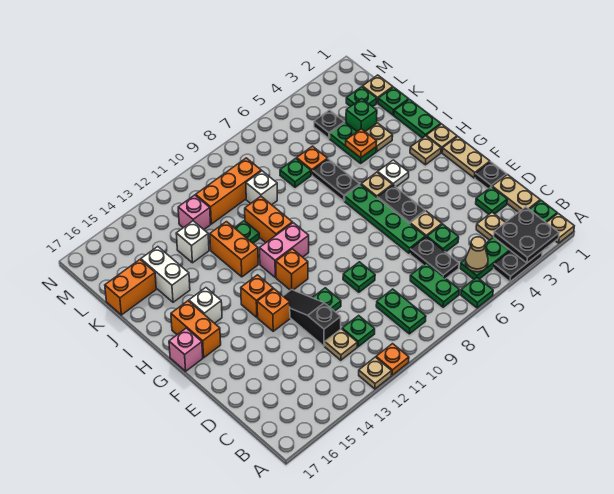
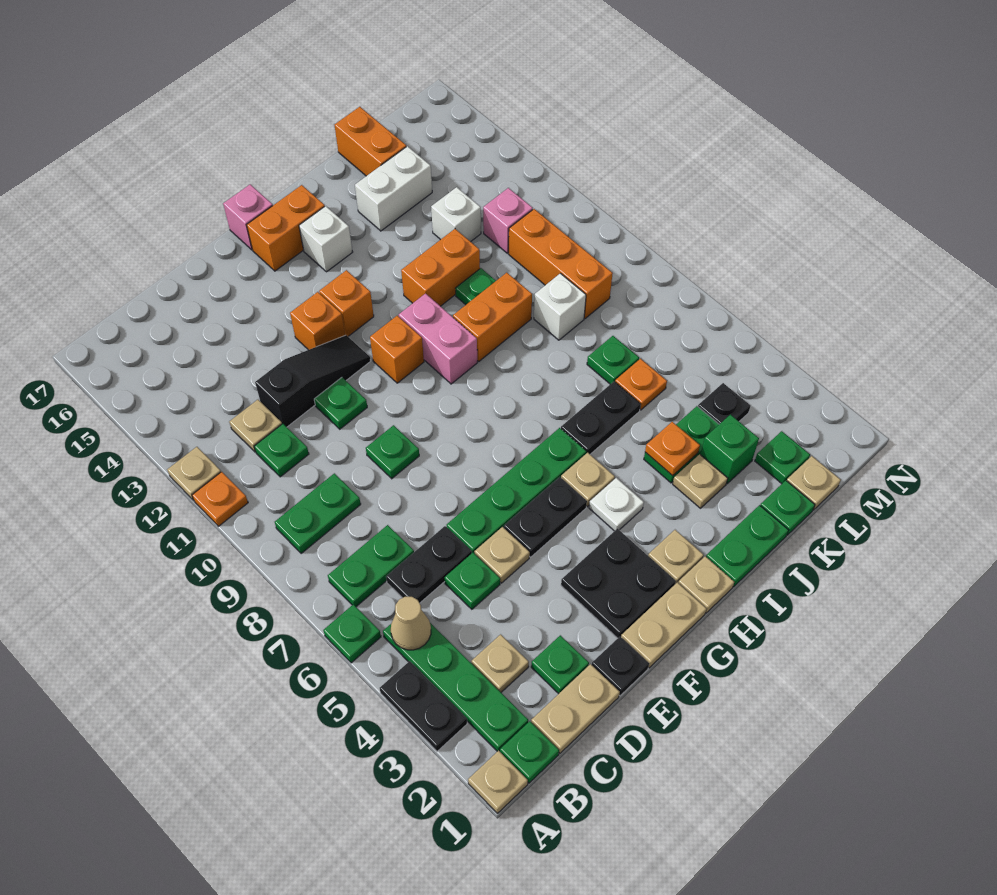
black 2x2 plate [494,207,559,263] -> black 2x2 plate moved to [561,529,676,638]

